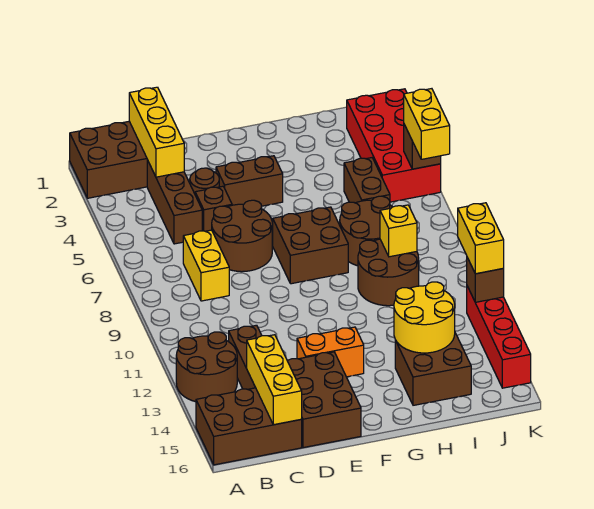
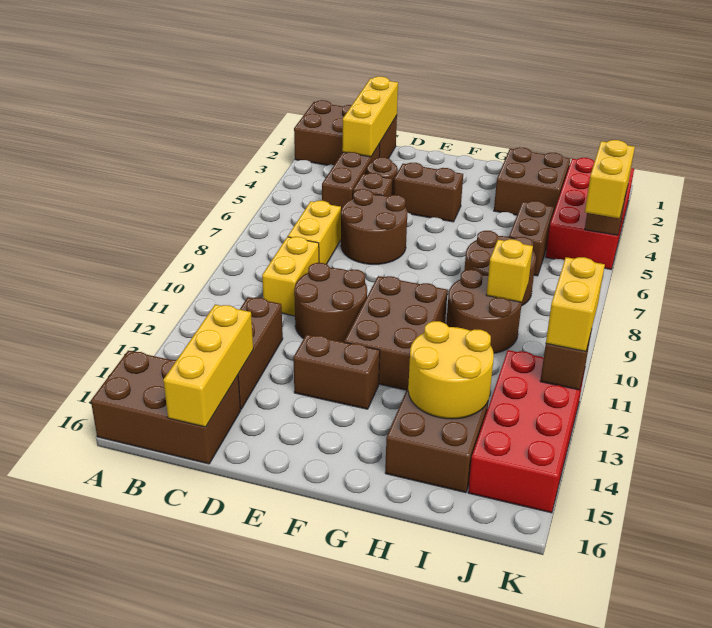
brown 2x2 round brick [176,332,237,402] -> brown 2x2 round brick moved to [294,263,367,342]
none -> yellow 1x2 brick [262,237,319,316]
brown 2x3 brick [288,352,361,448] -> brown 2x3 brick moved to [344,276,448,390]
orange 1x2 brick [297,327,364,377] -> brown 1x2 brick [293,335,380,409]
brown 2x2 brick [273,207,348,284] -> brown 2x2 brick moved to [494,147,570,215]
red 1x4 brick [467,286,531,388] -> red 2x4 brick [468,350,585,513]

